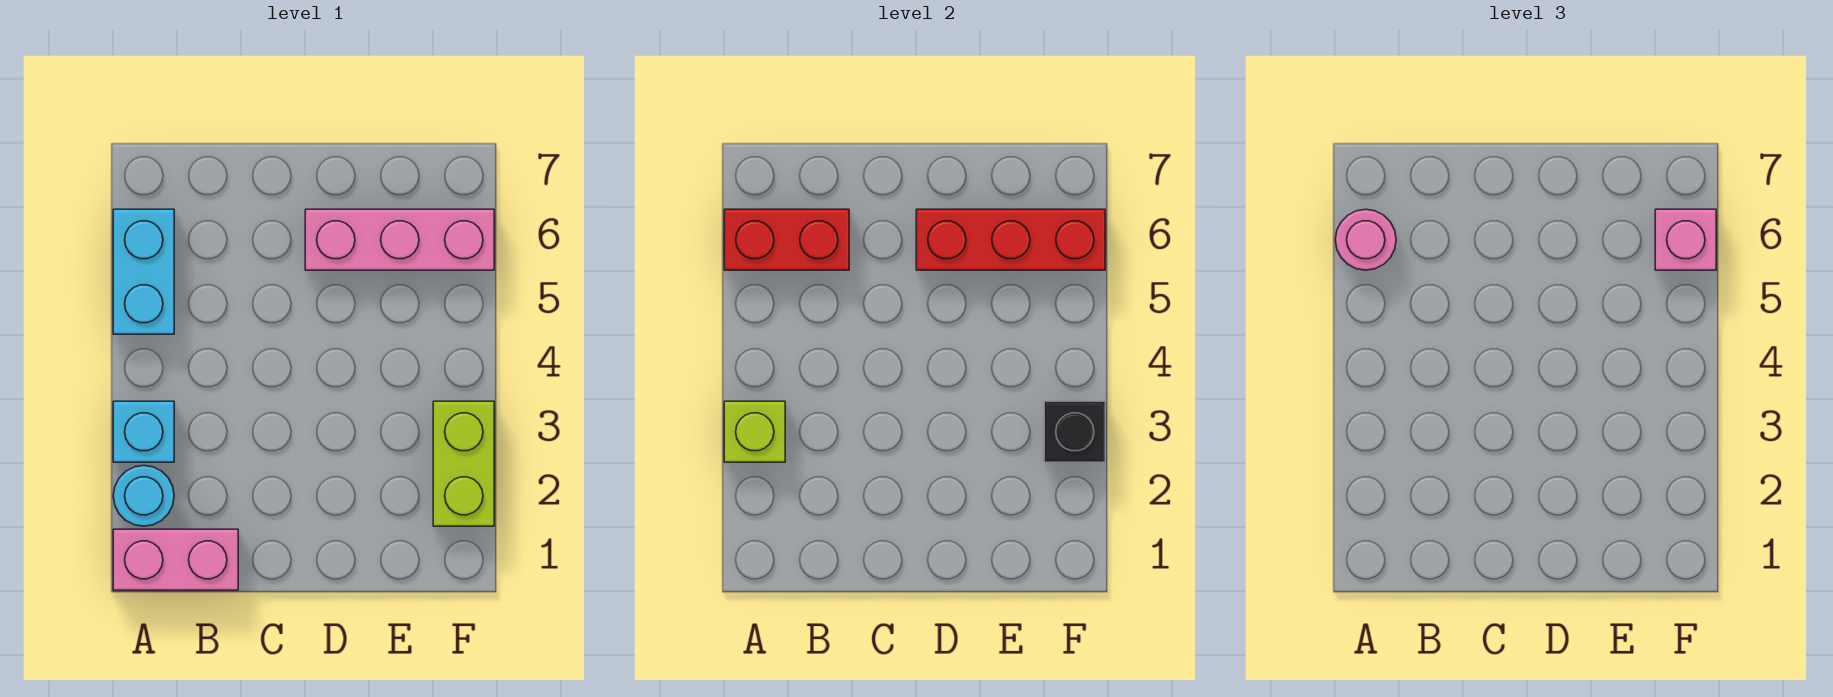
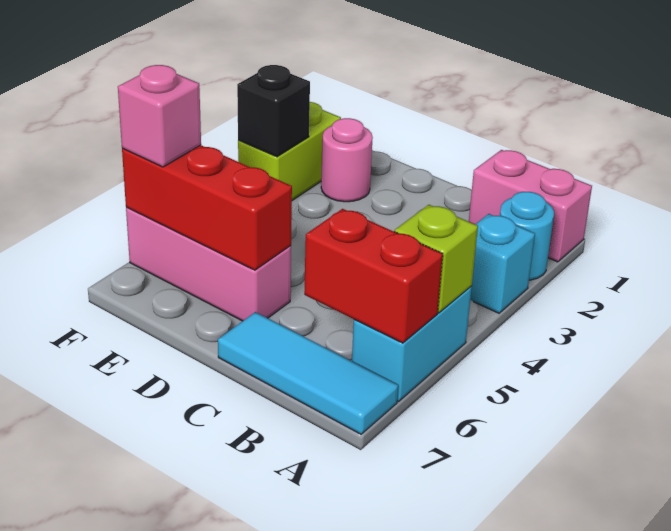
lime 1x1 brick [724,401,785,462] -> lime 1x1 brick moved to [394,205,478,313]
pink 1x1 round brick [1335,209,1396,270] -> pink 1x1 round brick moved to [321,118,373,202]
none -> cyan 1x3 tile [218,312,398,434]

